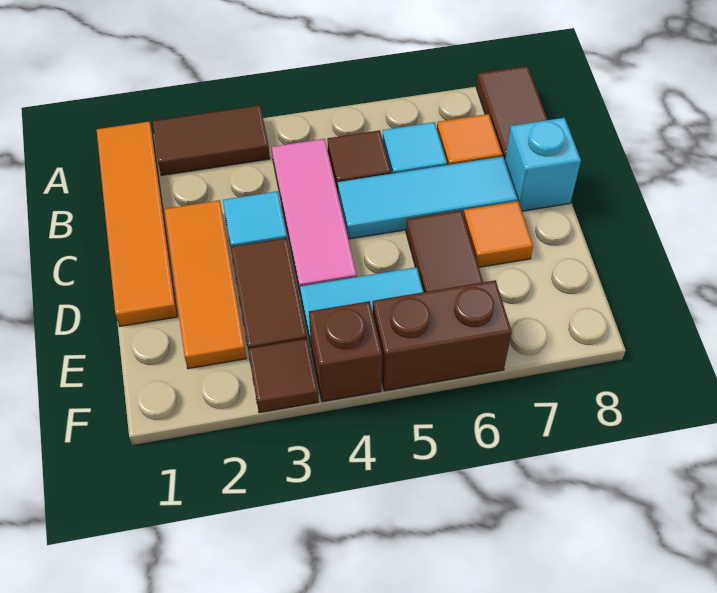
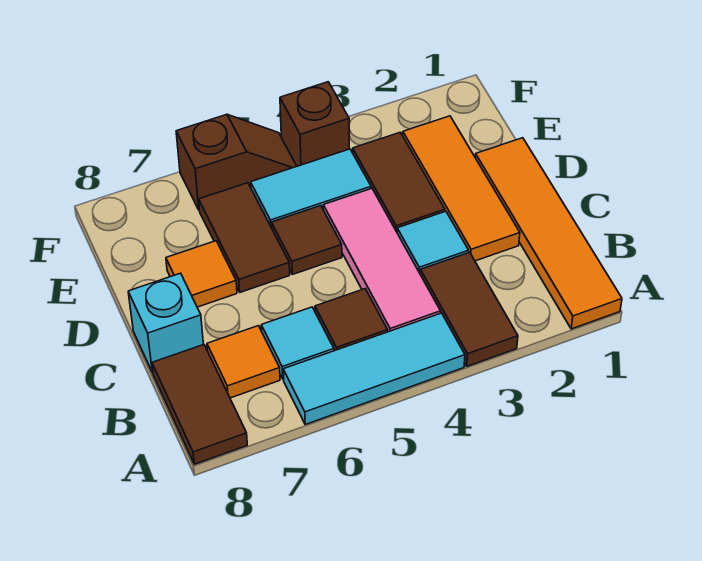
brown 1x2 tile [153,105,270,176] -> brown 1x2 tile turned to [420,252,518,366]
cyan 1x3 tile [338,156,517,239] -> cyan 1x3 tile moved to [283,313,465,424]
brown 1x1 tile [248,339,319,413] -> brown 1x1 tile moved to [271,206,342,274]
brown 1x2 brick [373,280,512,391] -> brown 1x2 slope [176,114,297,210]

